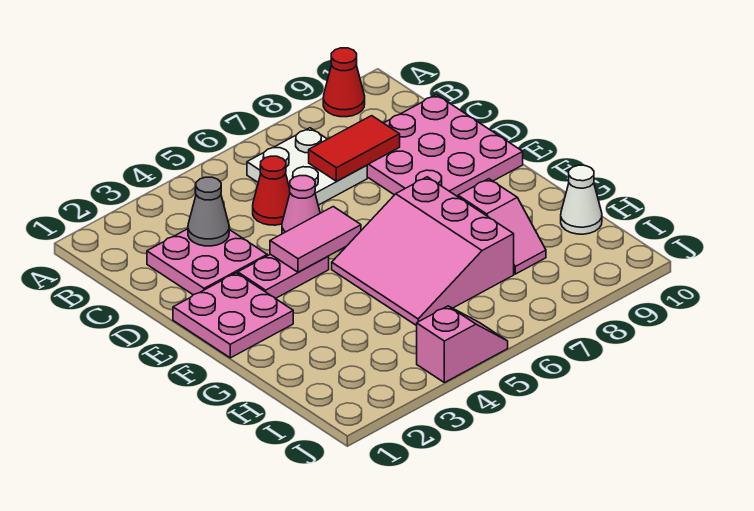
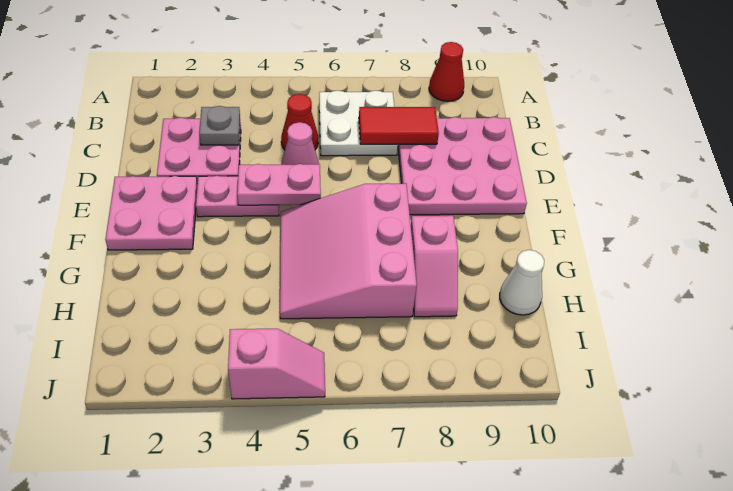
grey 1x1 cone [188,177,229,246] -> grey 1x1 plate [199,106,240,145]
pink 1x2 tile [270,207,361,272] -> pink 1x2 plate [237,164,321,205]

